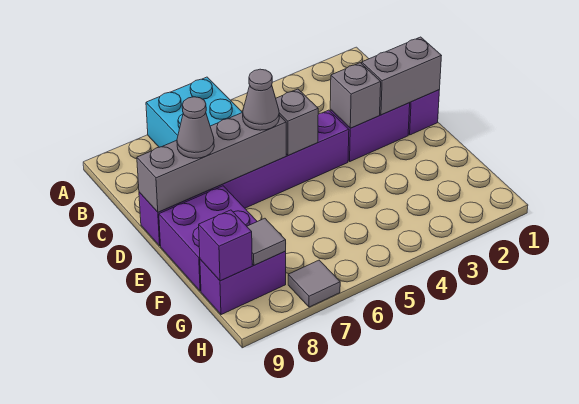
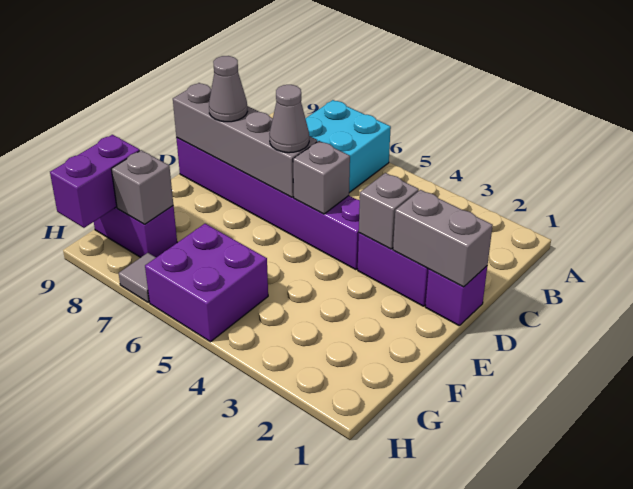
purple 2x2 brick [159,186,257,291] -> purple 2x2 brick moved to [145,224,268,342]
grey 1x1 tile [247,218,286,265] -> grey 1x1 brick [111,150,173,224]
purple 1x1 brick [199,210,252,281] -> purple 1x2 brick [50,135,140,228]

